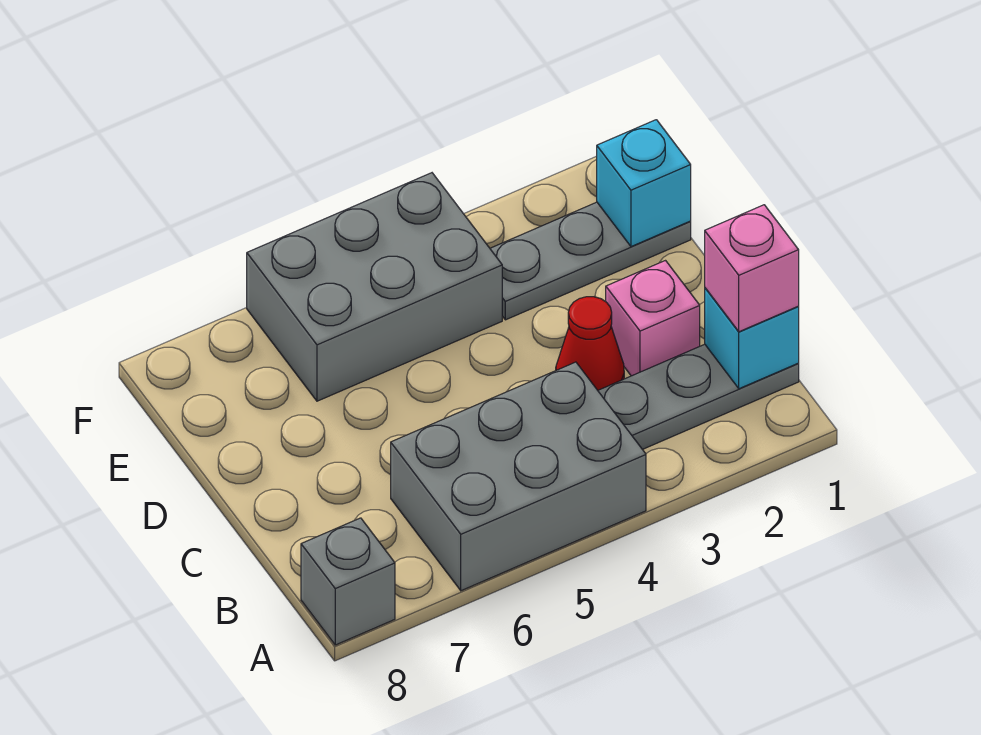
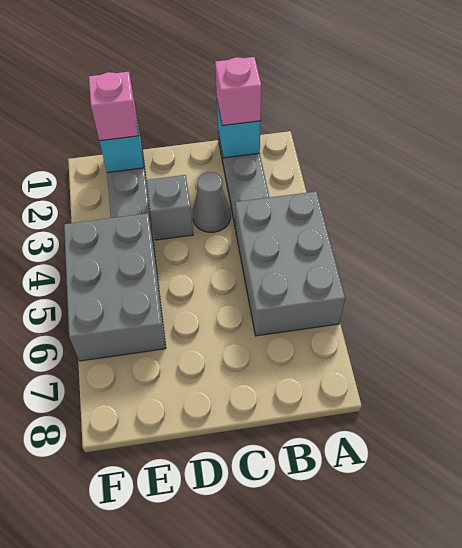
grey 1x1 brick [301,518,395,645] -> grey 1x1 brick moved to [146,175,193,240]
pink 1x1 brick [606,261,700,376] -> pink 1x1 brick moved to [89,72,139,141]
red 1x1 cone [556,297,624,390] -> grey 1x1 cone [193,172,231,232]

